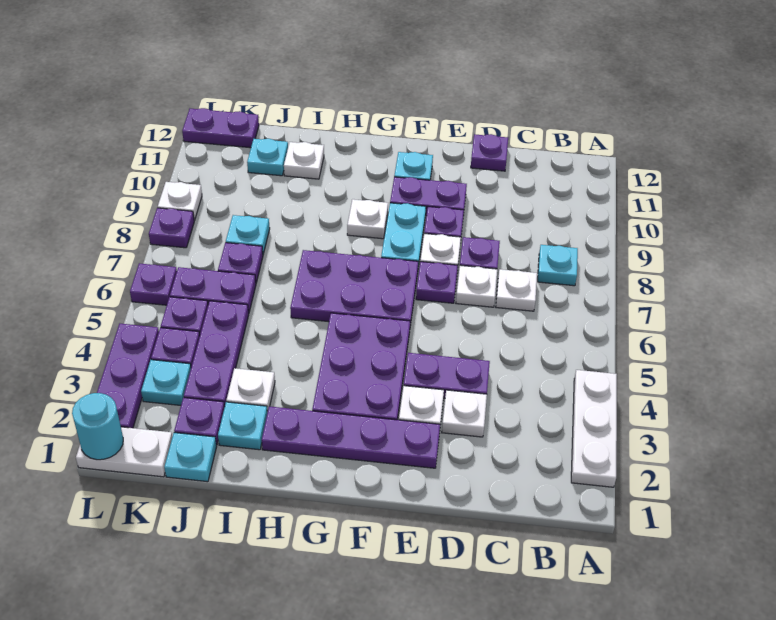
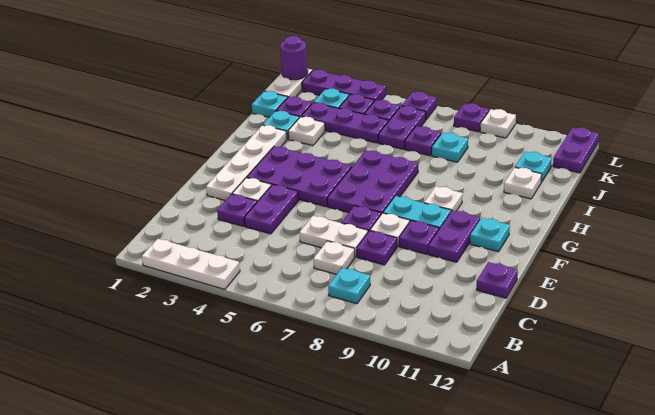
white 1x1 plate [442,390,487,437] -> purple 1x1 plate [217,194,257,226]
white 1x1 plate [456,265,497,307] -> white 1x2 plate [299,216,368,257]
purple 1x4 plate [262,406,440,468] -> white 1x4 plate [206,125,287,201]
cyan 1x1 round brick [72,393,123,460] -> purple 1x1 round brick [280,36,308,80]

